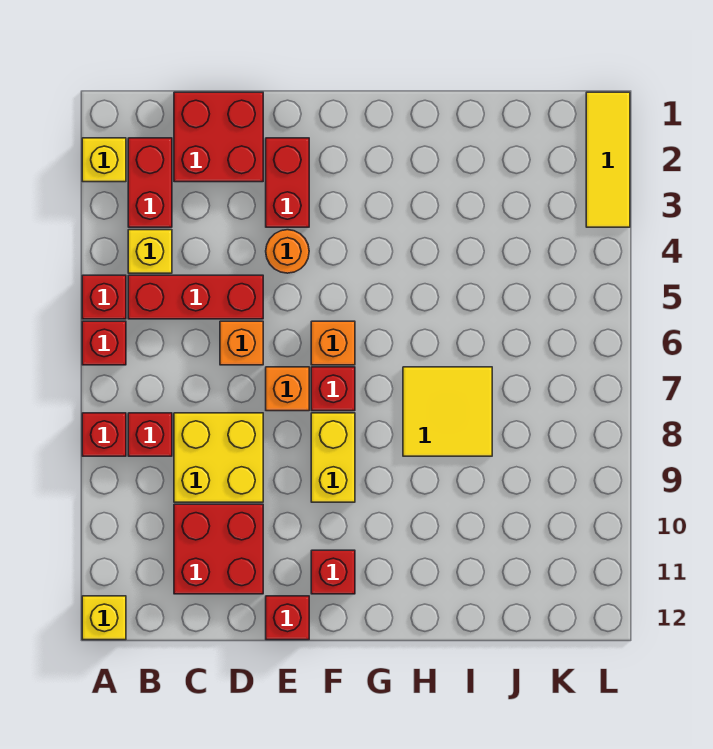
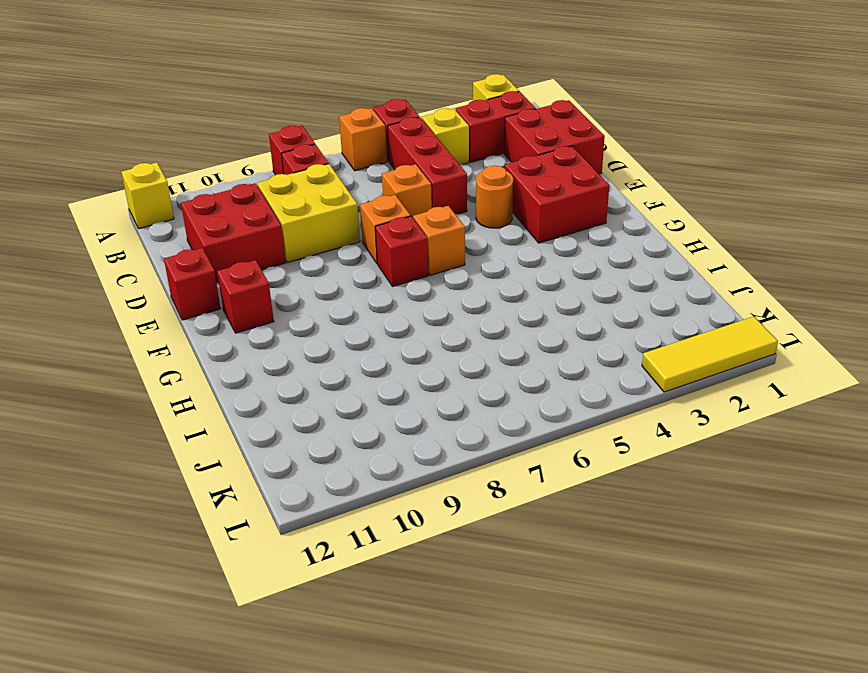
red 1x1 brick [82,321,126,365] -> orange 1x1 brick [339,108,387,171]
red 1x2 brick [266,138,309,227] -> red 2x2 brick [505,146,609,243]
yellow 1x2 brick [311,413,355,502] -> none
yellow 2x2 tile [403,367,492,456] -> none

